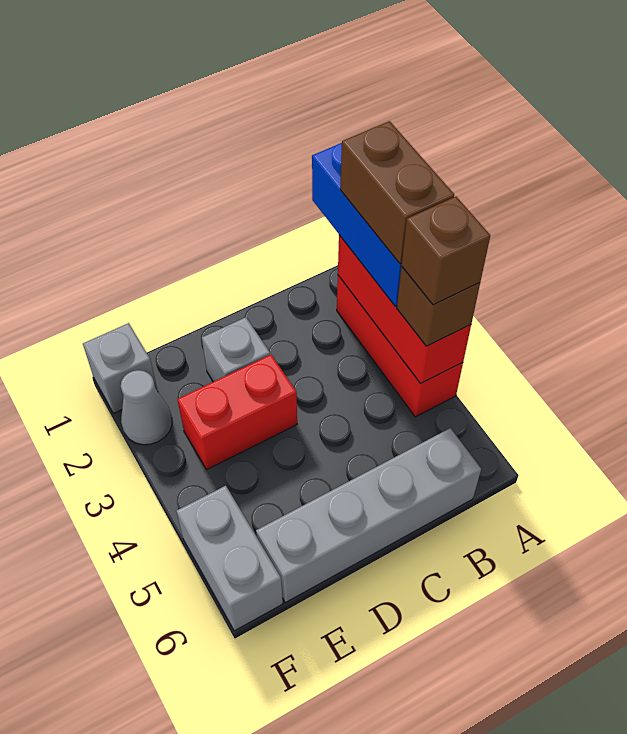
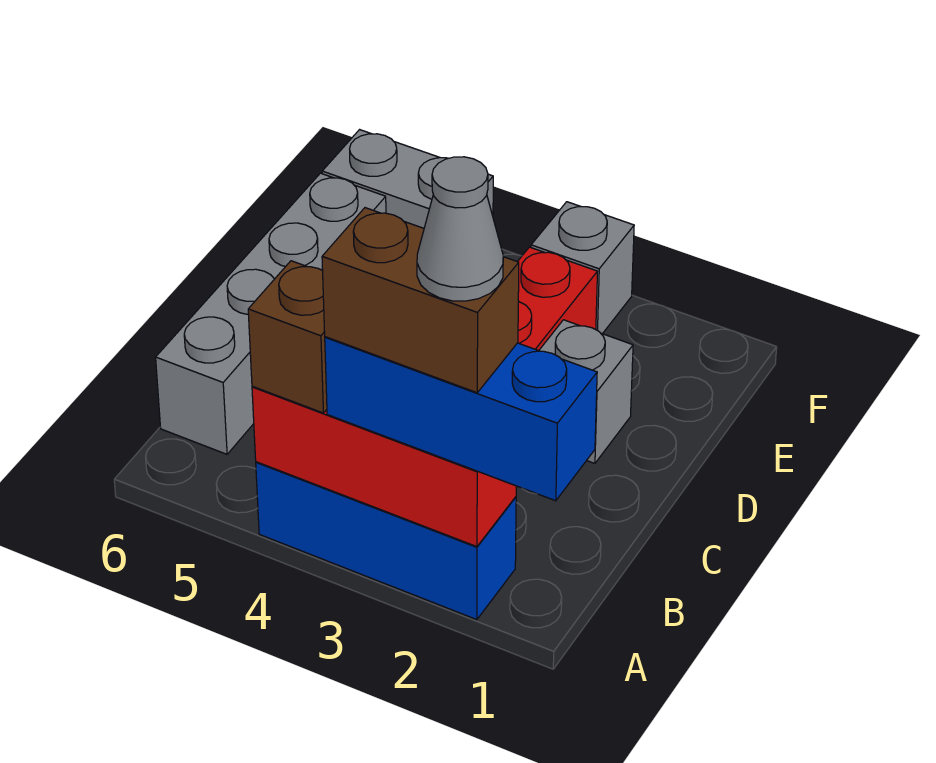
red 1x3 brick [337,275,463,417] -> blue 1x3 brick [256,462,516,620]
brown 1x1 brick [401,197,490,305] -> none
grey 1x1 brick [83,323,158,413] -> grey 1x1 brick moved to [531,202,634,334]
grey 1x1 cone [121,370,172,445] -> grey 1x1 cone moved to [417,157,503,301]

